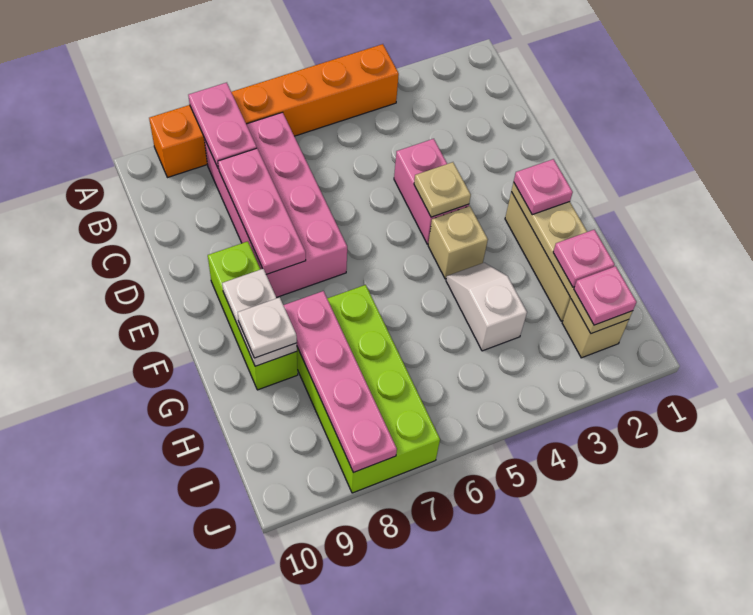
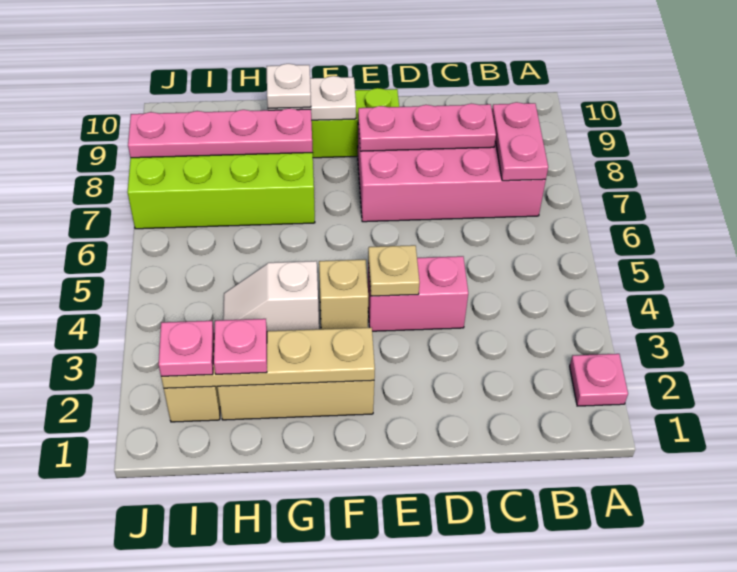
orange 1x6 brick [149,44,399,178] -> none
pink 1x2 plate [188,83,257,169] -> pink 1x2 plate turned to [492,102,548,181]
pink 1x1 plate [514,159,573,215] -> pink 1x1 plate moved to [570,354,628,406]
white 1x2 slope [446,263,527,351] -> white 1x2 slope turned to [223,261,319,331]

